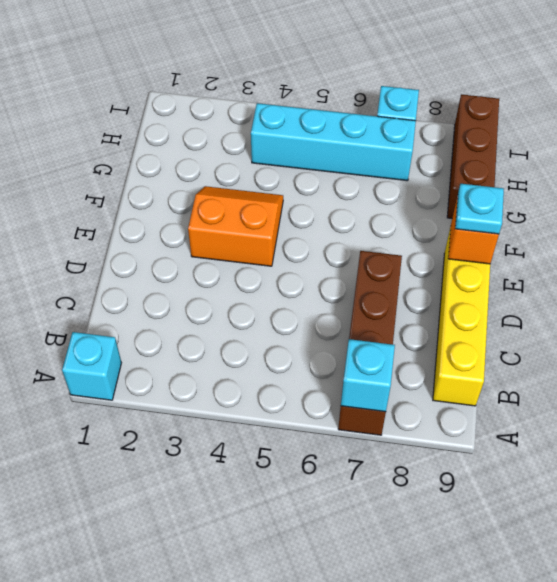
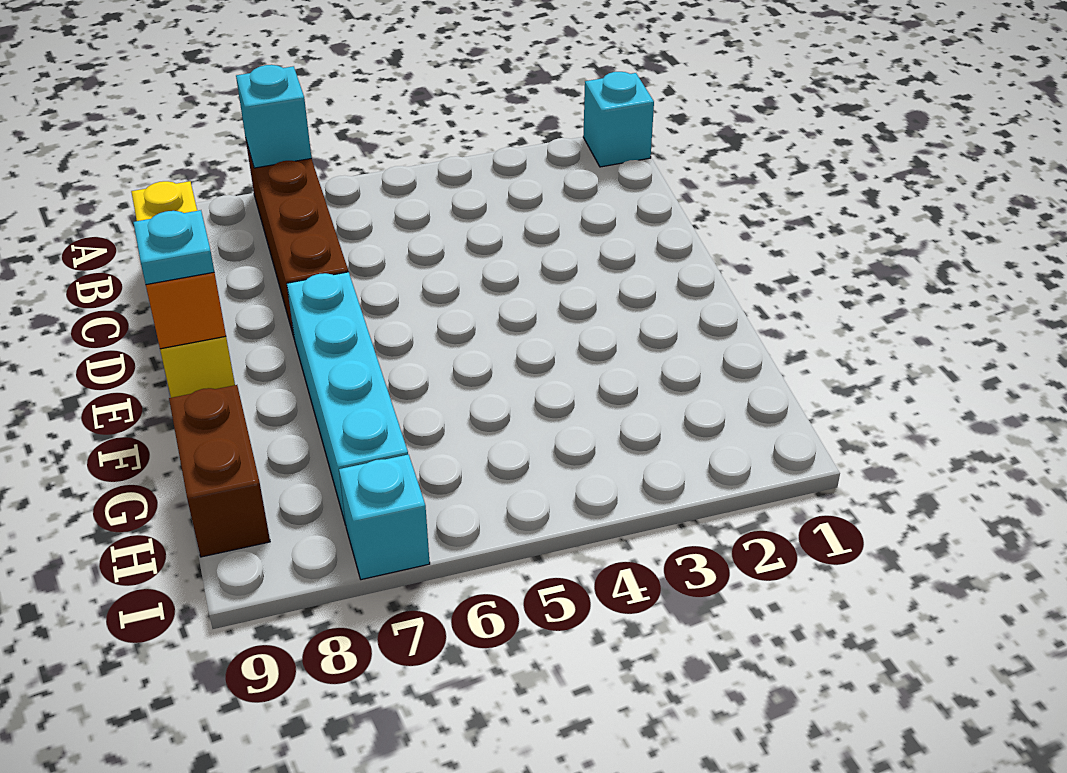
orange 2x2 slope [188,186,283,266] -> none
brown 1x3 brick [447,94,499,218] -> brown 1x2 brick [169,385,270,557]
cyan 1x4 brick [251,103,416,181] -> cyan 1x4 brick turned to [287,272,408,525]

